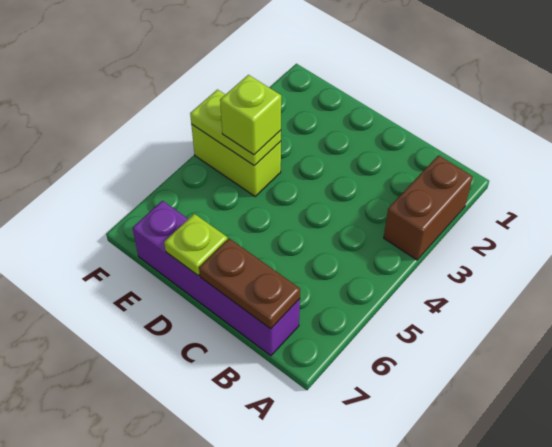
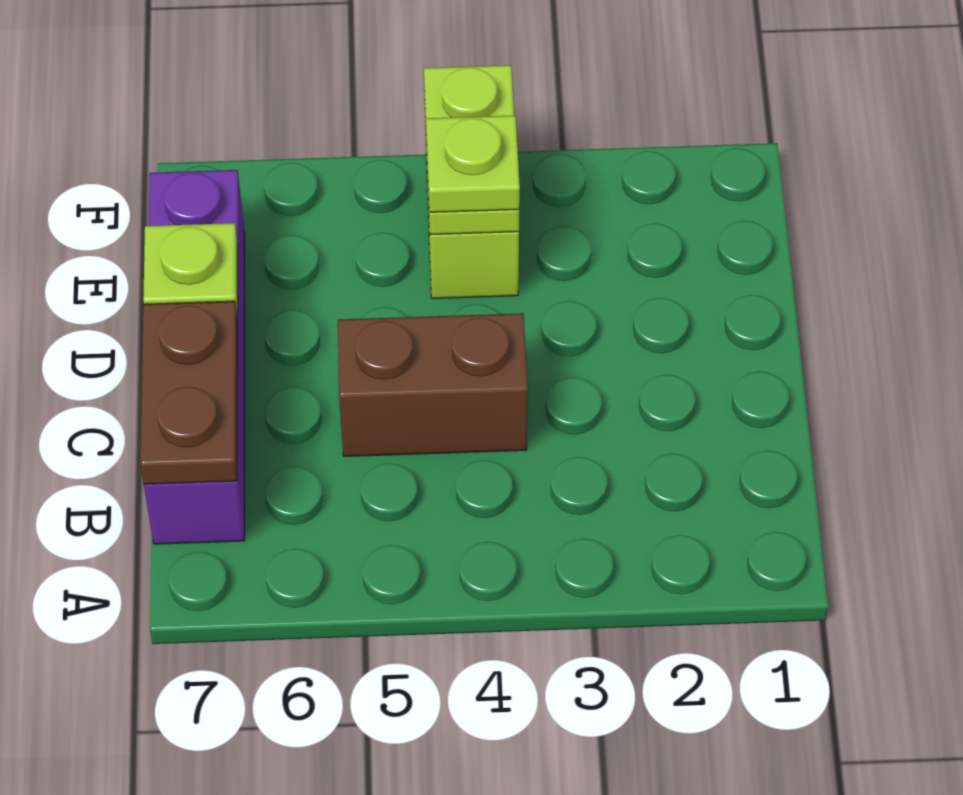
brown 1x2 brick [384,155,473,260] -> brown 1x2 brick moved to [338,313,528,456]
lime 1x1 brick [220,75,281,155] -> lime 1x1 plate [426,115,520,212]

